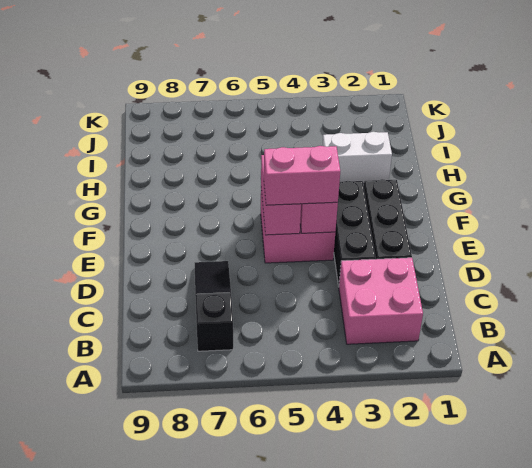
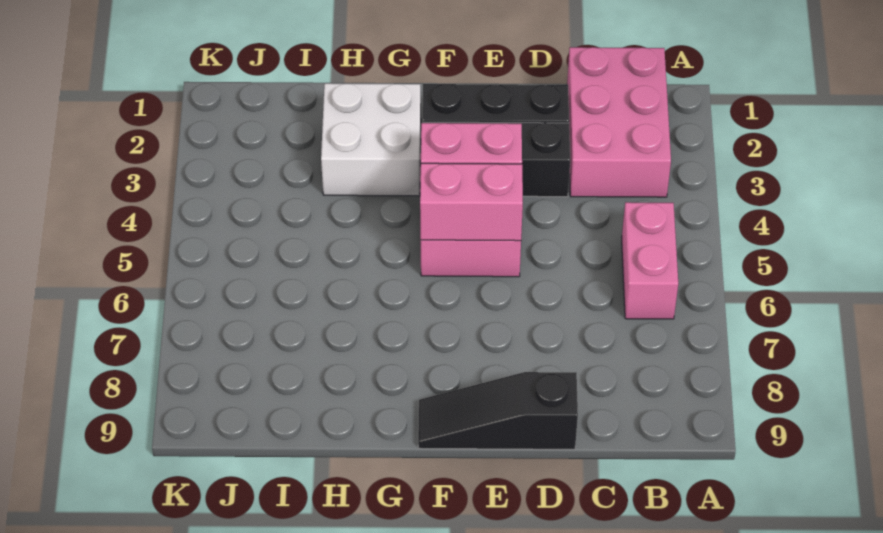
pink 2x2 brick [339,258,423,344] -> pink 2x3 brick [567,47,671,197]
black 1x3 slope [195,261,233,351] -> black 1x3 slope moved to [418,372,578,449]
pink 1x2 brick [264,146,340,205] -> pink 1x2 brick moved to [622,202,678,319]
white 1x2 brick [322,132,392,183] -> white 2x2 brick [321,83,421,196]

